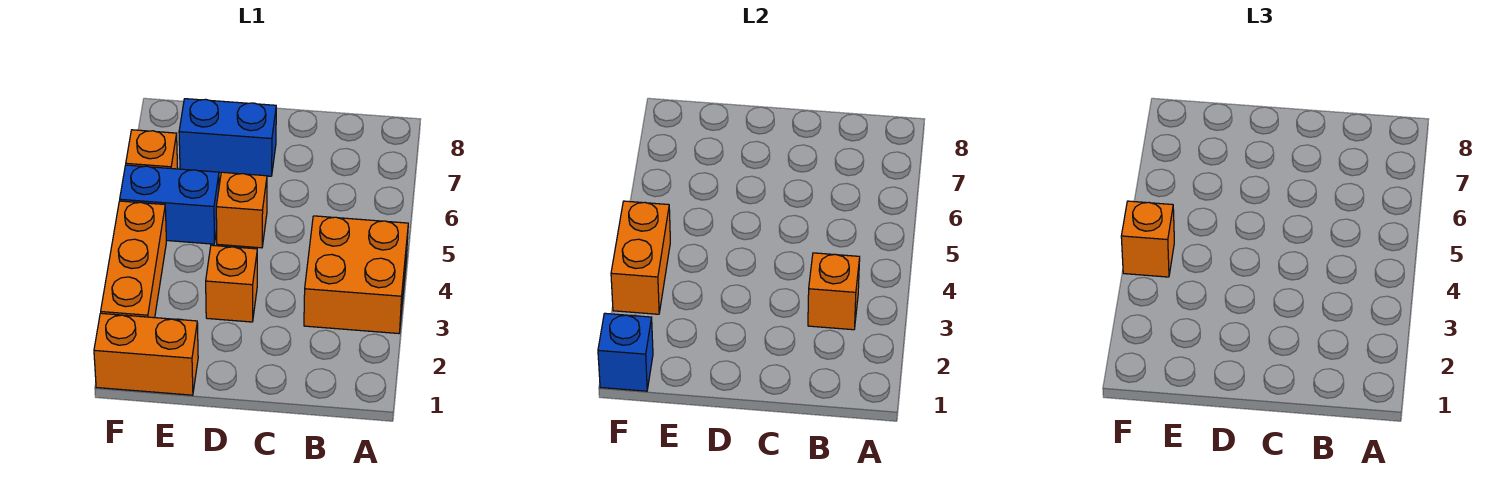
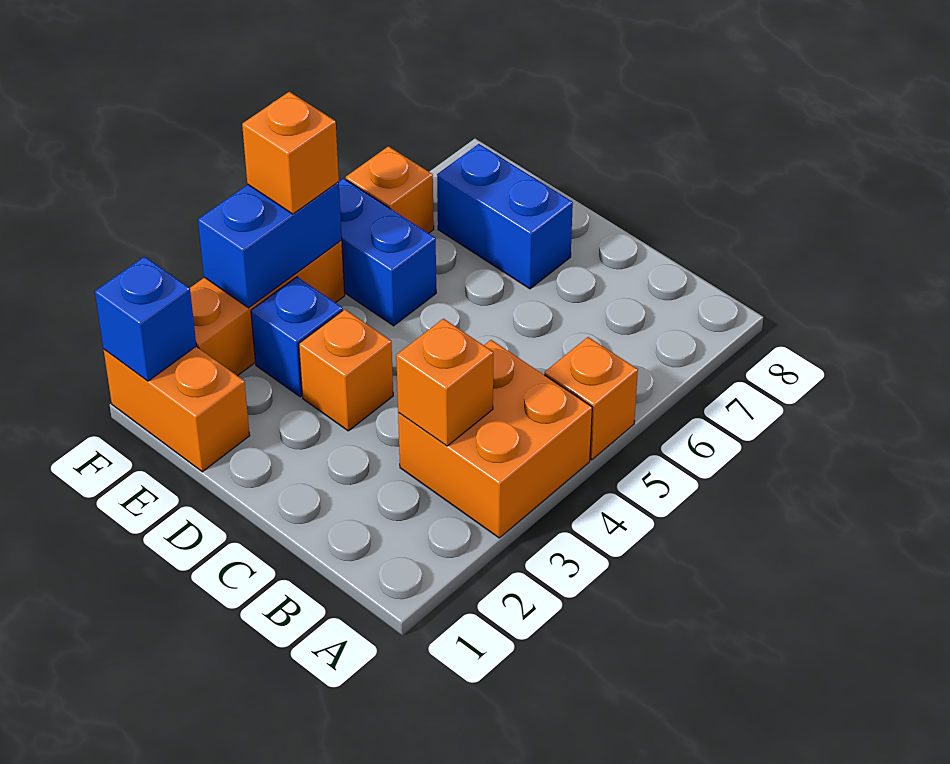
orange 1x1 brick [216,172,267,248] -> orange 1x1 brick moved to [544,337,638,460]
none -> blue 1x1 brick [251,277,343,397]
orange 1x2 brick [611,201,670,314] -> blue 1x2 brick [198,182,342,308]

